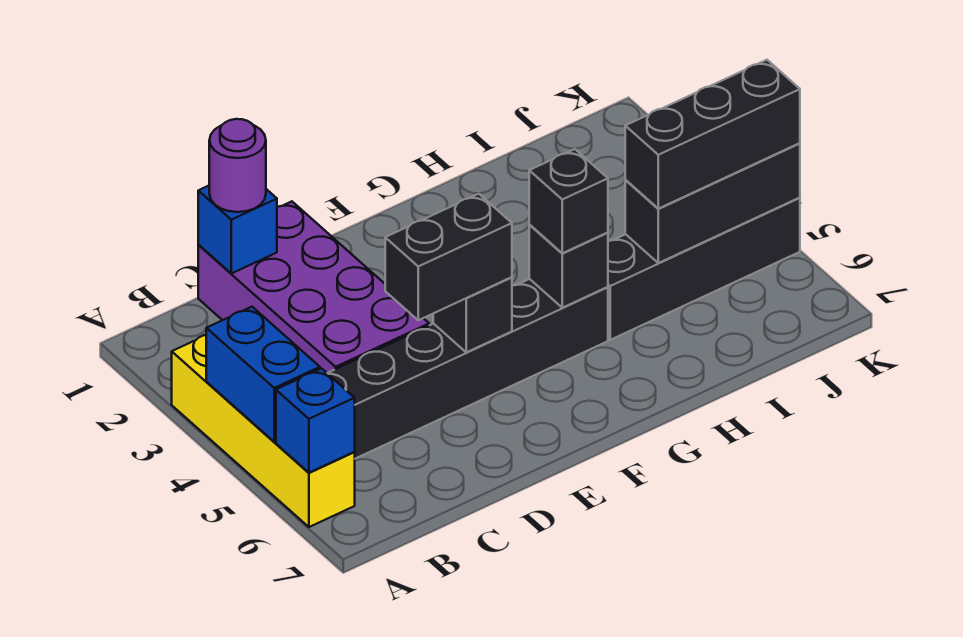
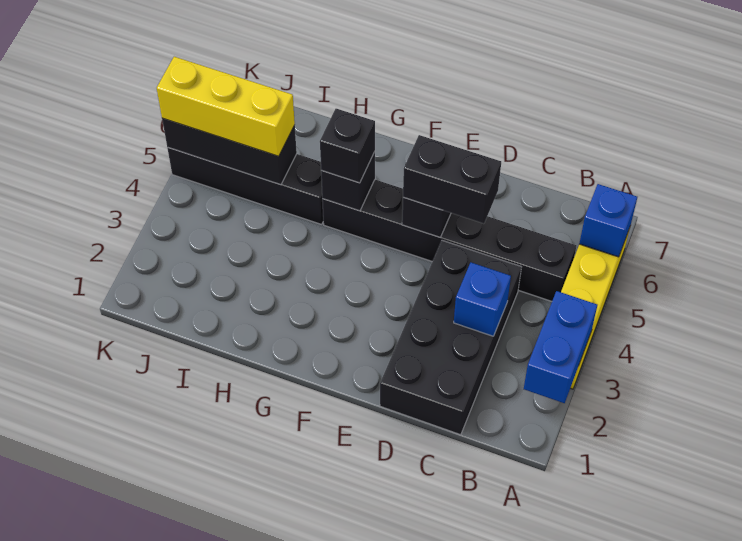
blue 1x2 brick [206,307,320,442] -> blue 1x2 brick moved to [524,291,597,403]
purple 2x4 brick [198,201,429,373] -> black 2x4 brick [380,240,521,435]
blue 1x1 brick [198,186,277,273] -> blue 1x1 brick moved to [454,263,511,336]
purple 1x1 round brick [209,119,266,212] -> none
black 1x3 brick [625,60,800,209] -> yellow 1x3 brick [157,57,295,156]

